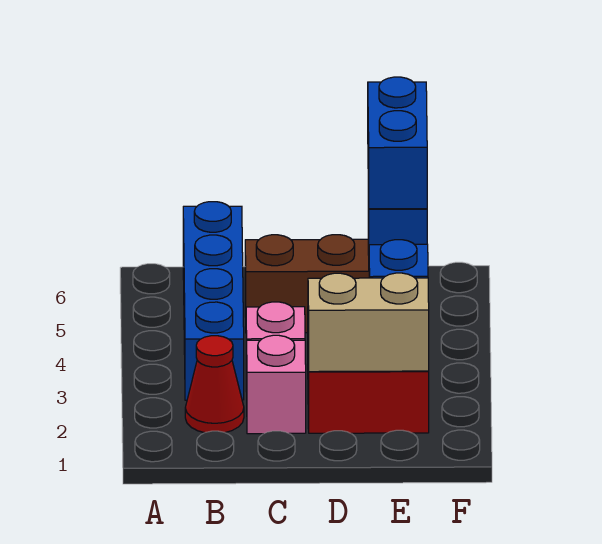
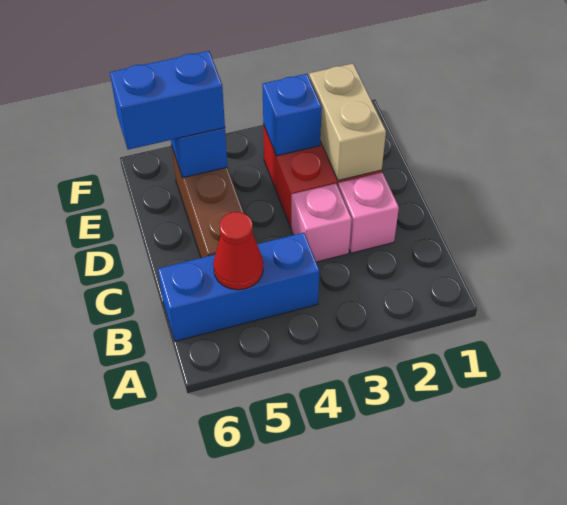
red 1x1 cone [185,336,244,433] -> red 1x1 cone moved to [213,212,263,290]
blue 1x4 brick [183,202,244,400] -> blue 1x3 brick [158,233,319,341]

